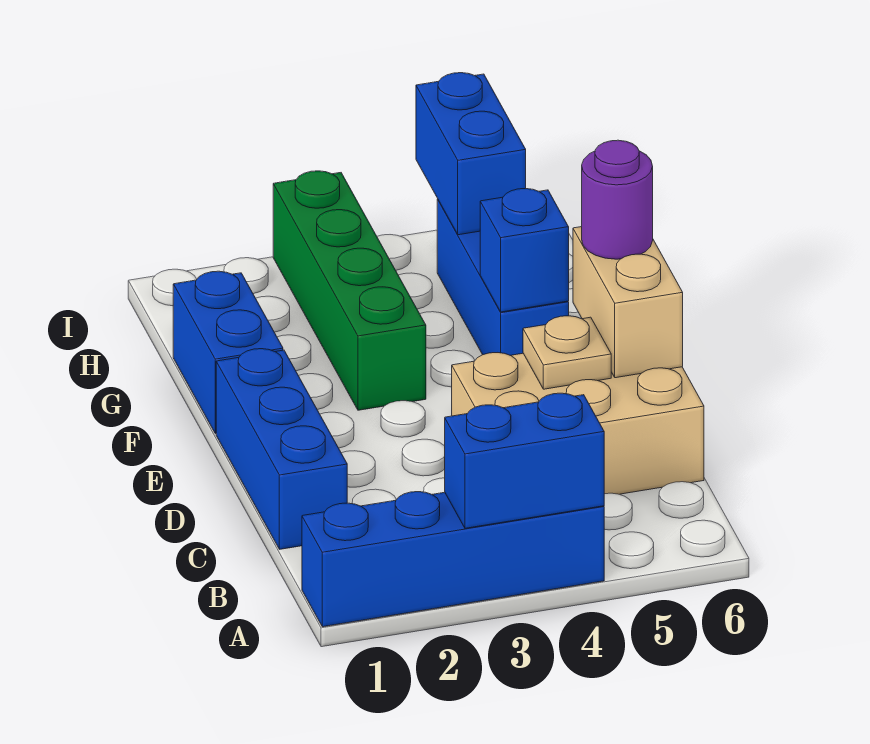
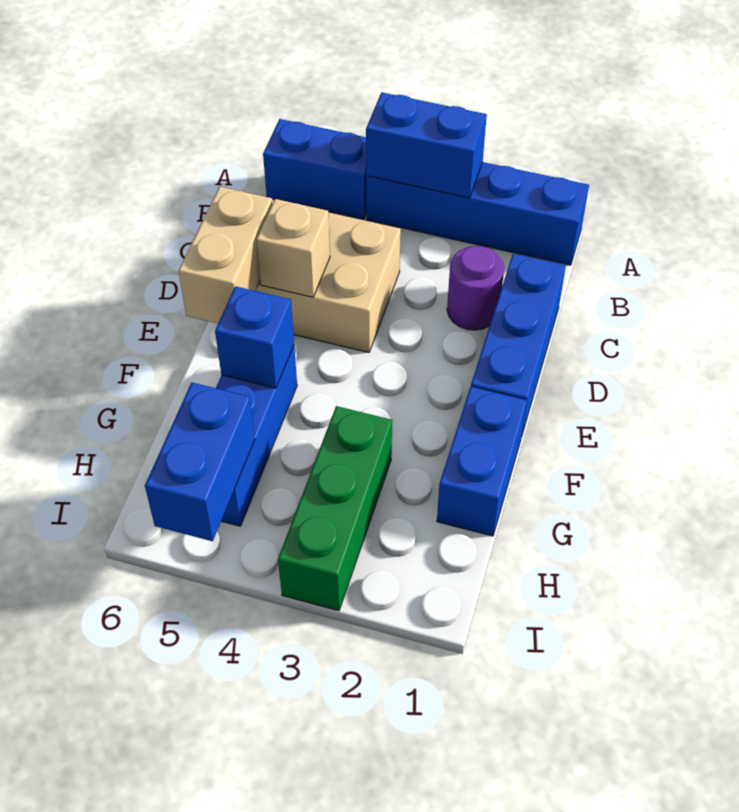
none -> blue 1x2 brick [263,119,367,219]
tan 1x1 plate [523,316,611,389] -> tan 1x1 brick [257,199,330,297]
purple 1x1 round brick [582,140,653,259] -> purple 1x1 round brick moved to [447,246,504,330]
green 1x4 brick [273,171,426,410] -> green 1x3 brick [278,406,392,611]

